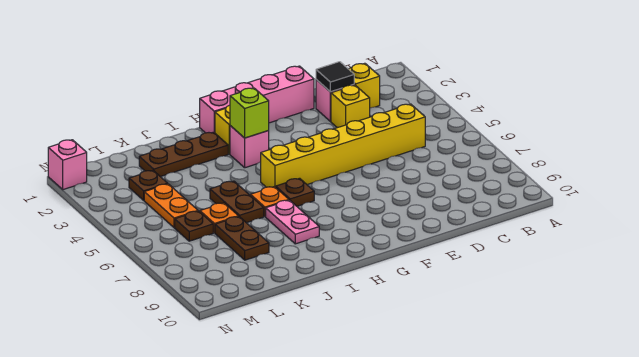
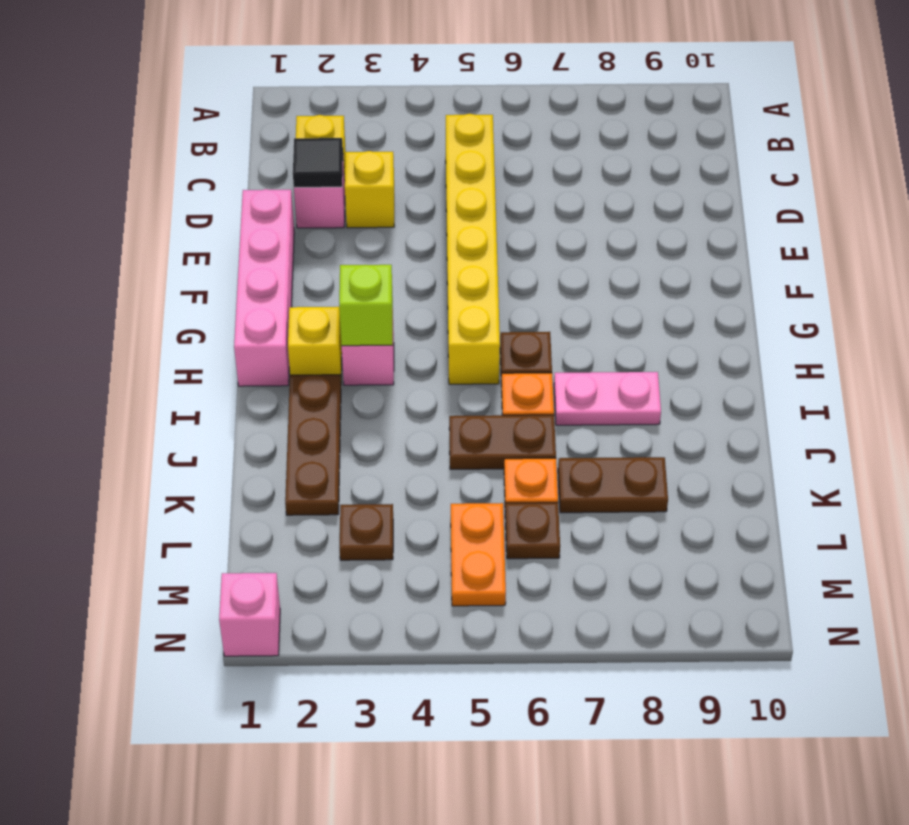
orange 1x2 plate [144,184,198,228] -> orange 1x2 plate turned to [451,503,506,606]

